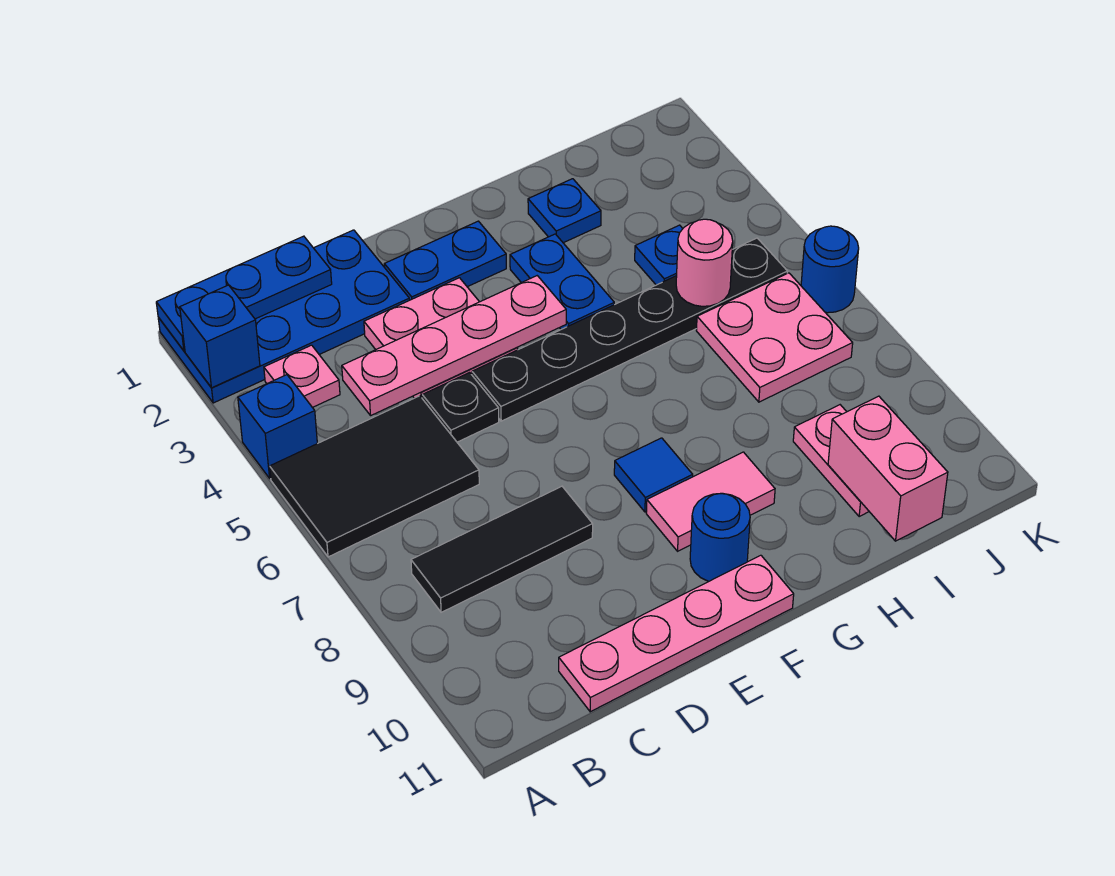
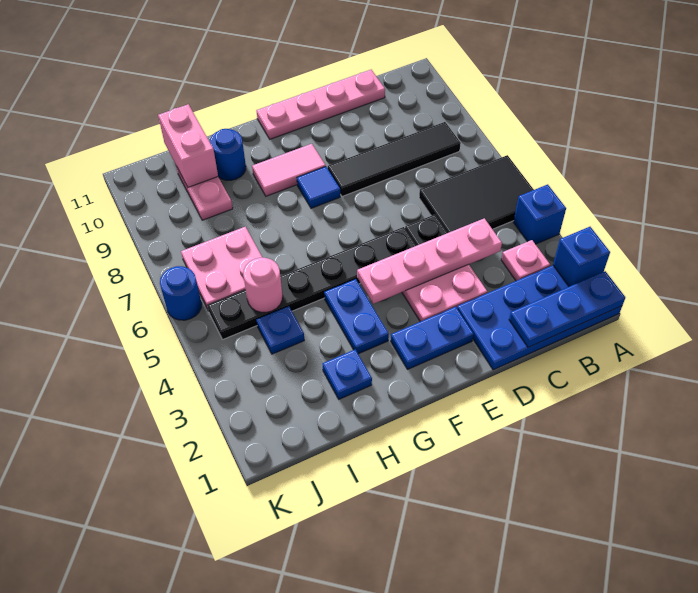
black 1x3 tile [411,486,593,612] -> black 1x4 tile [328,122,461,196]
blue 1x1 round brick [690,493,750,582] -> blue 1x1 round brick moved to [210,129,246,180]

